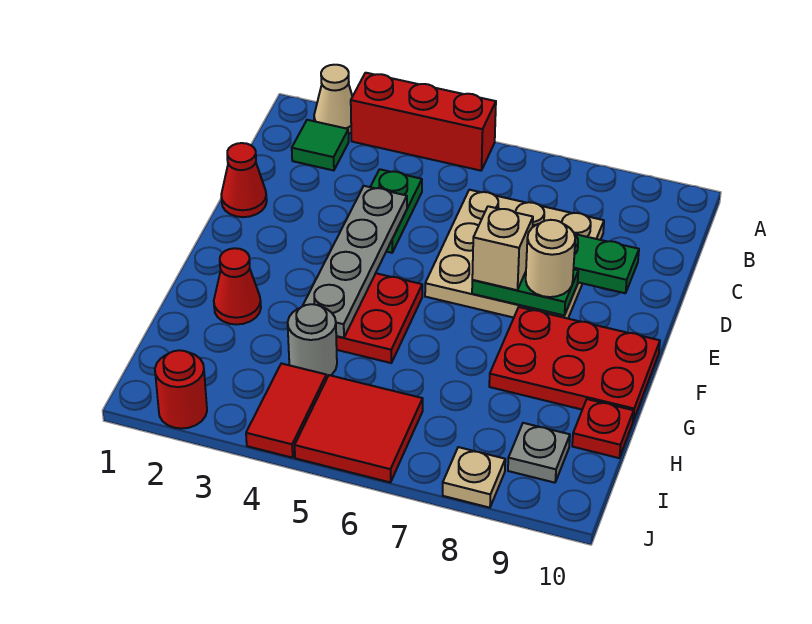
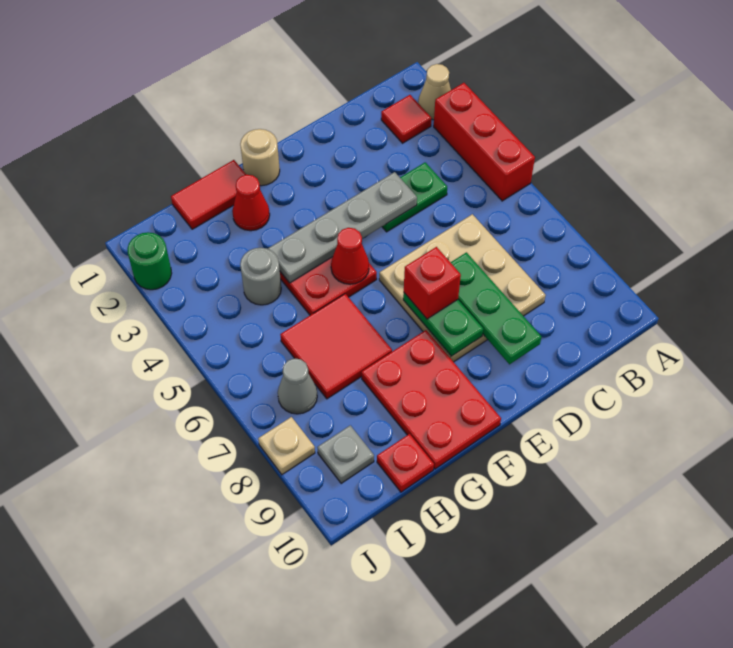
green 1x1 tile [292,120,349,171] -> red 1x1 tile [381,95,432,143]
red 1x1 cone [221,143,267,217] -> red 1x1 cone moved to [331,228,369,284]
tan 1x1 brick [472,206,533,290] -> red 1x1 brick [404,247,461,319]
tan 1x1 round brick [526,220,575,297] -> tan 1x1 round brick moved to [240,129,280,186]
red 1x2 tile [246,363,326,458] -> red 1x2 tile moved to [171,160,246,229]
red 2x2 tile [295,375,423,482] -> red 2x2 tile moved to [280,294,392,399]
none -> grey 1x1 cone [278,358,317,414]
red 1x1 round brick [155,350,207,429] -> green 1x1 round brick [127,232,172,290]

